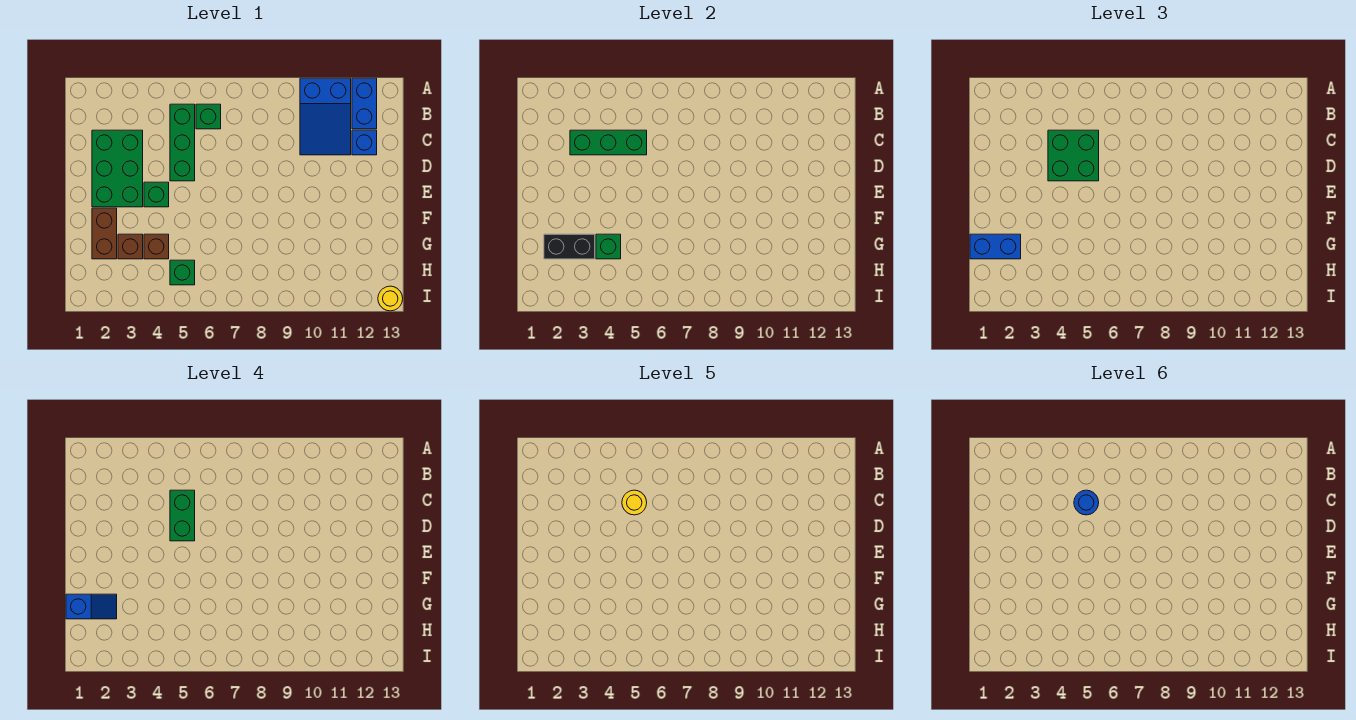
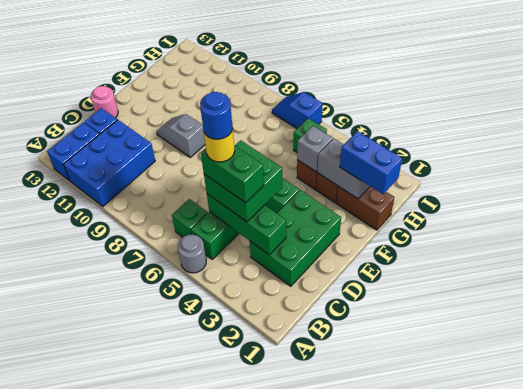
none -> grey 1x1 round brick [178,235,206,273]
blue 2x3 slope [300,78,351,155] -> blue 2x3 brick [64,120,155,206]
green 1x2 brick [170,490,195,541] -> green 1x2 brick turned to [201,146,264,203]
none -> pink 1x1 round brick [91,86,118,118]
none -> grey 1x2 slope [156,114,205,157]
brown 1x2 brick [92,208,117,259] -> brown 1x2 brick turned to [336,186,394,230]
blue 1x2 slope [66,594,117,619] -> blue 1x2 slope moved to [272,92,322,128]
black 1x2 brick [544,234,595,259] -> grey 1x2 brick [317,139,370,199]
green 1x1 brick [596,234,621,259] -> grey 1x1 brick [297,126,333,172]
yellow 1x1 round brick [378,286,403,311] -> none

